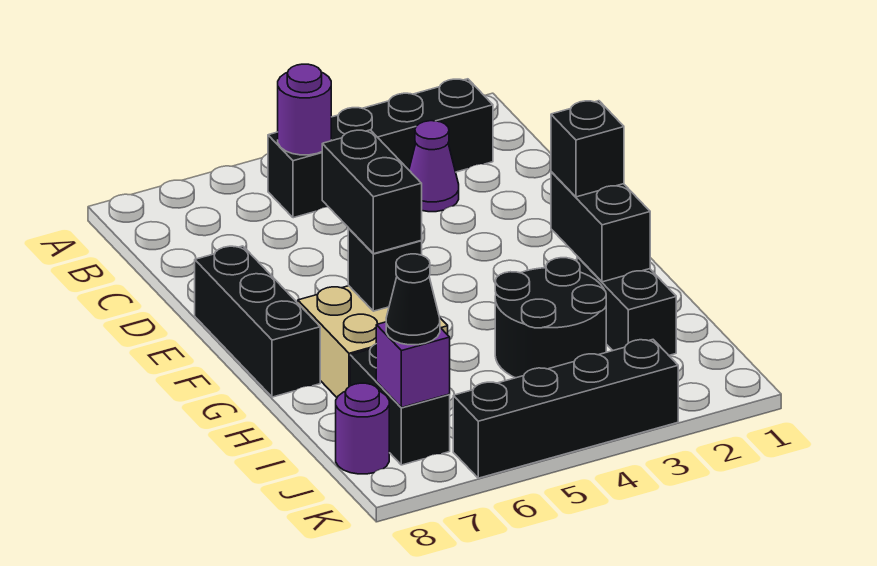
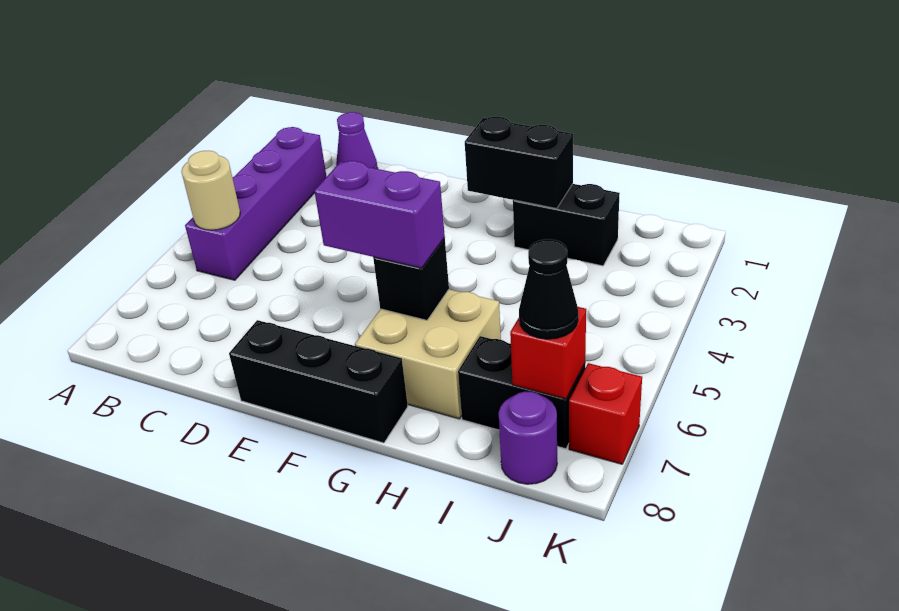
black 1x4 brick [268,79,493,218] -> purple 1x4 brick [185,127,326,280]
purple 1x1 round brick [278,64,331,155] -> tan 1x1 round brick [181,151,240,230]
purple 1x1 cone [409,121,459,212] -> purple 1x1 cone moved to [336,112,378,169]
black 1x2 brick [322,130,422,254] -> purple 1x2 brick [314,161,445,268]
black 1x1 brick [551,101,624,197] -> none
black 2x2 round brick [495,258,606,378] -> none
purple 1x1 brick [376,322,450,408] -> red 1x1 brick [510,307,586,399]
black 1x4 brick [453,340,678,478] -> none
none -> red 1x1 brick [569,363,642,464]

